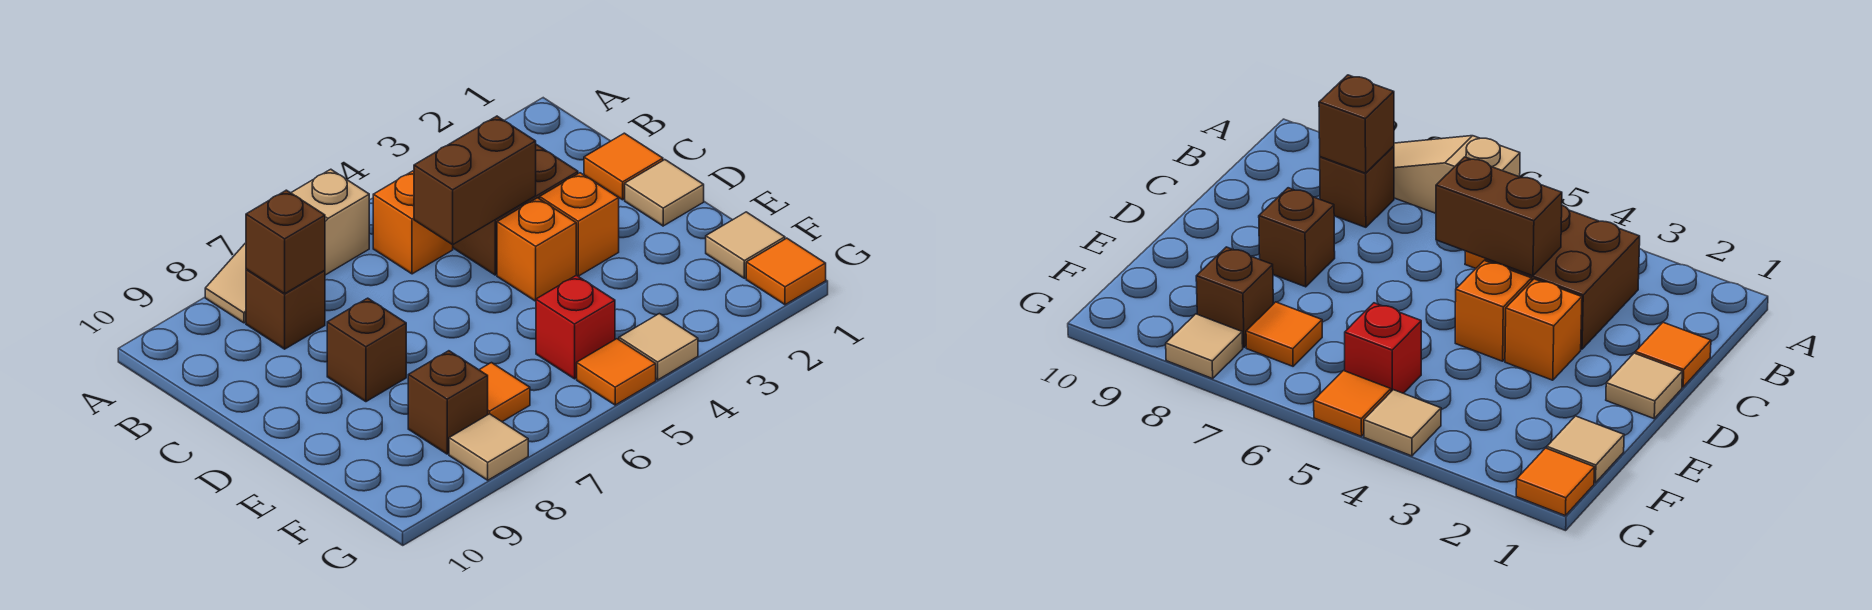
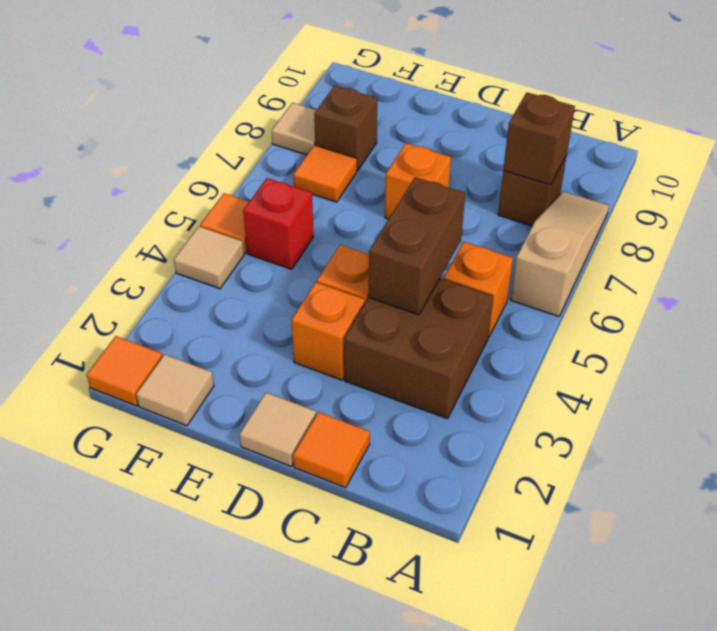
none -> orange 1x1 brick [385,143,451,219]
brown 1x1 brick [327,298,406,402] -> none

